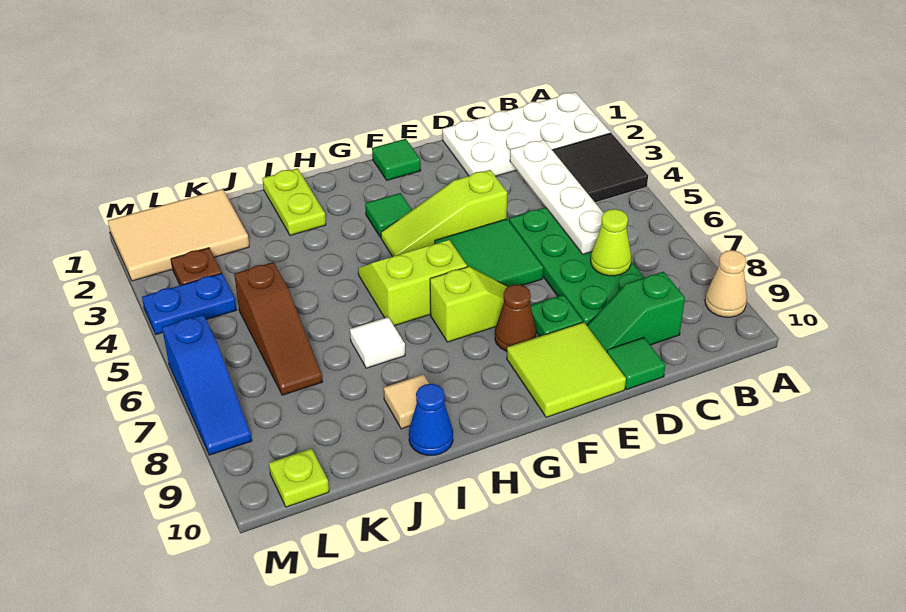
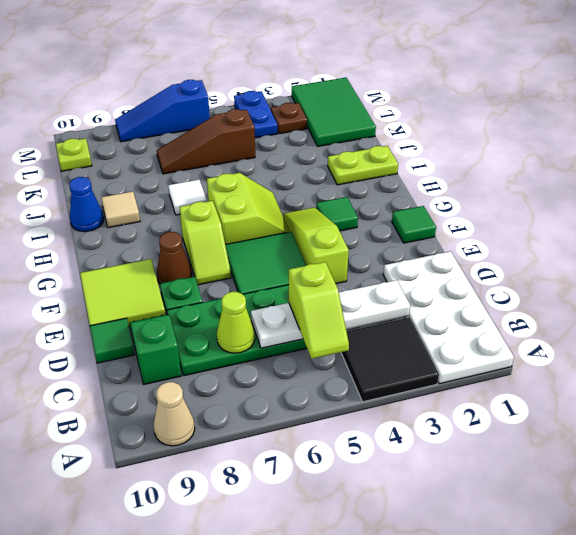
none -> lime 1x2 slope [289,262,349,359]
tan 2x3 tile [108,189,249,281] -> green 2x3 tile [292,78,376,146]

